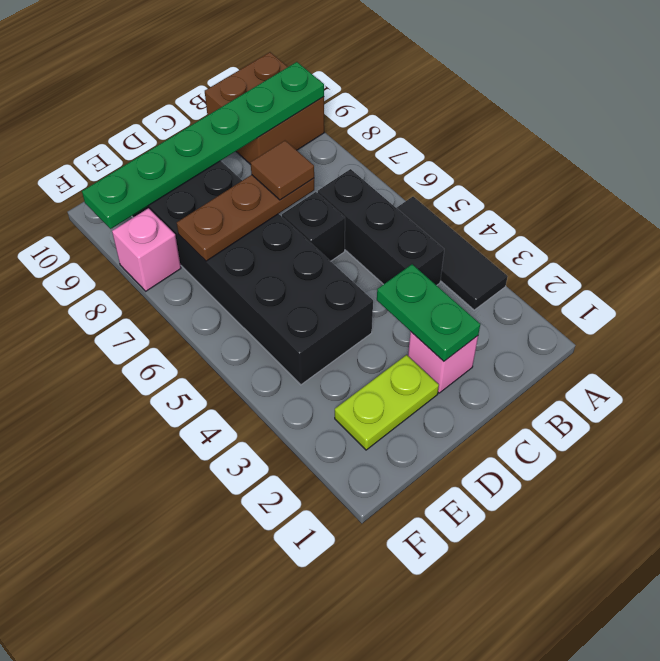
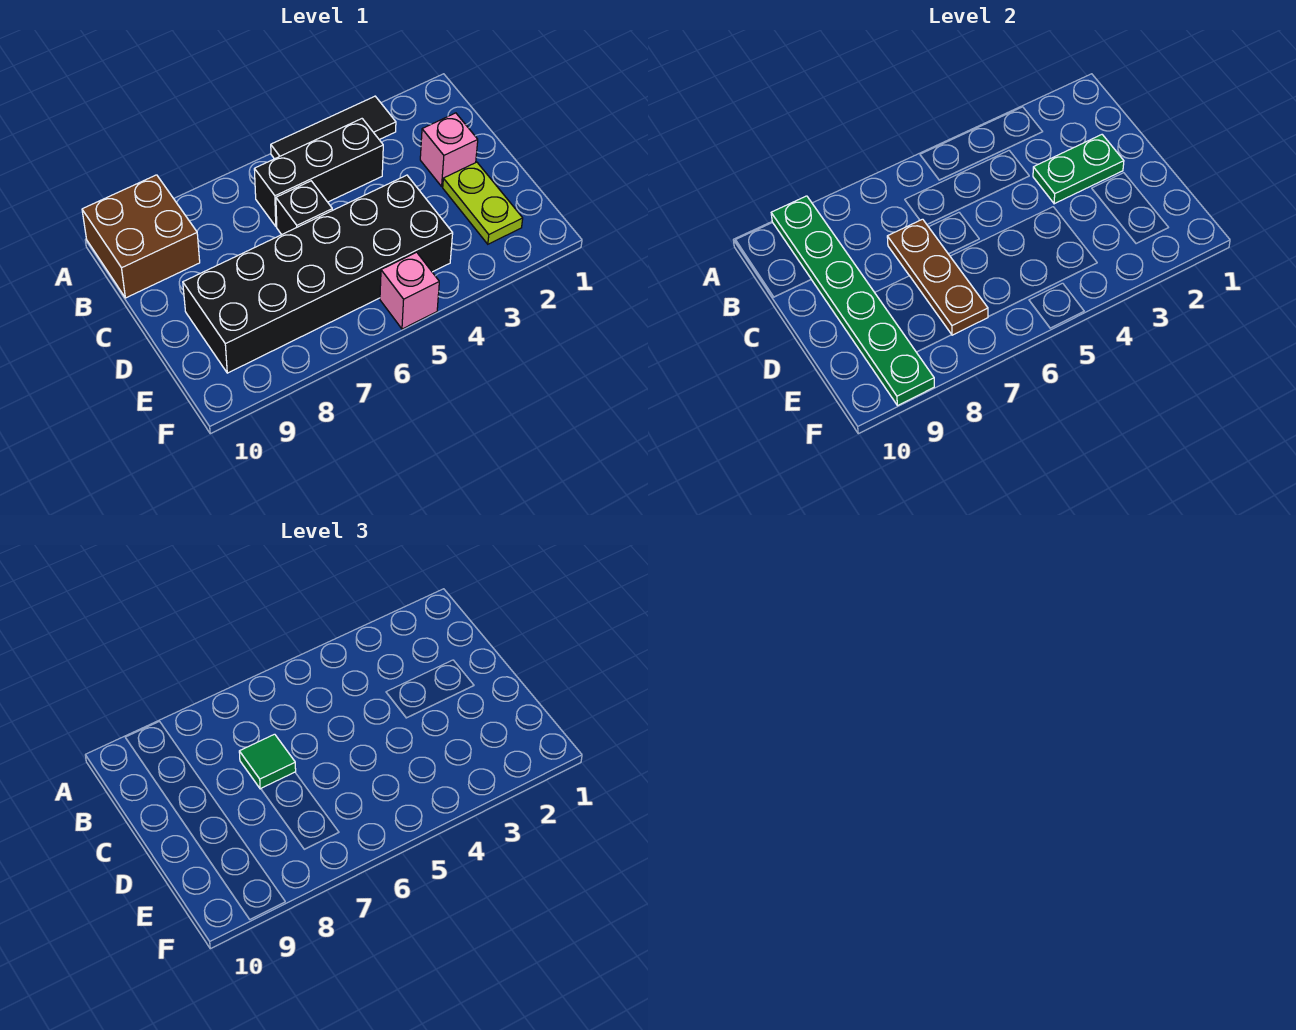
brown 1x1 tile [250,141,314,200] -> green 1x1 tile [239,734,296,789]
pink 1x1 brick [112,208,181,291] -> pink 1x1 brick moved to [380,252,439,329]

